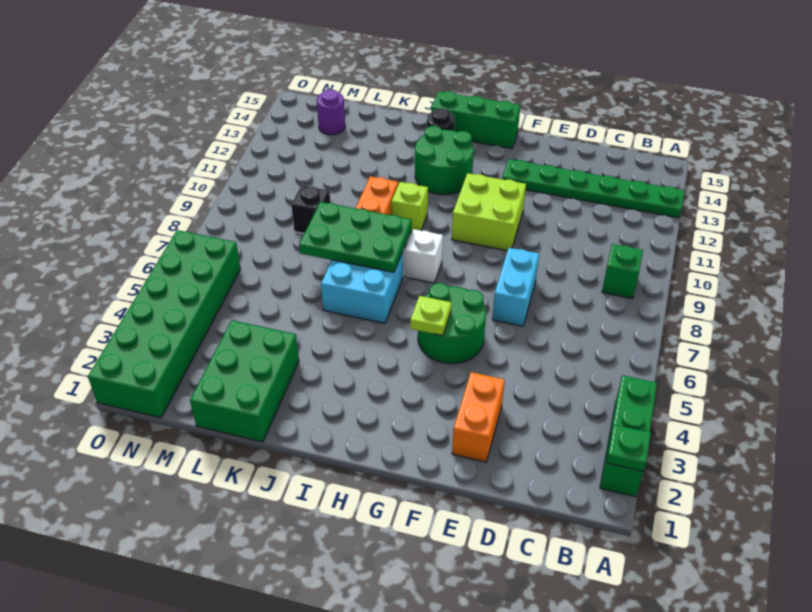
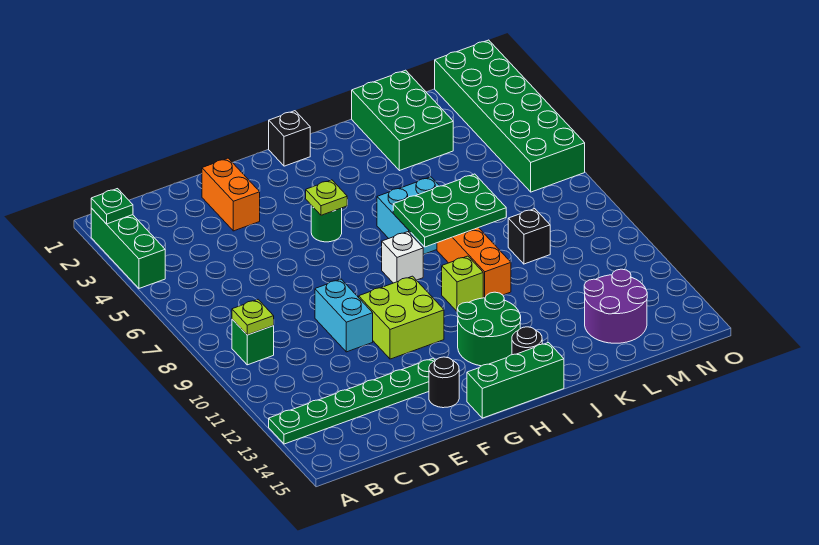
none -> lime 1x1 plate [232,300,274,335]
cyan 1x2 brick [492,248,539,326] -> cyan 1x2 brick moved to [315,279,373,352]
green 2x2 round brick [418,283,486,364] -> green 1x1 round brick [311,205,342,242]
none -> black 1x1 round brick [429,357,459,408]
none -> black 1x1 brick [269,111,310,166]
purple 1x1 round brick [317,89,345,135] -> purple 2x2 round brick [584,269,647,343]

